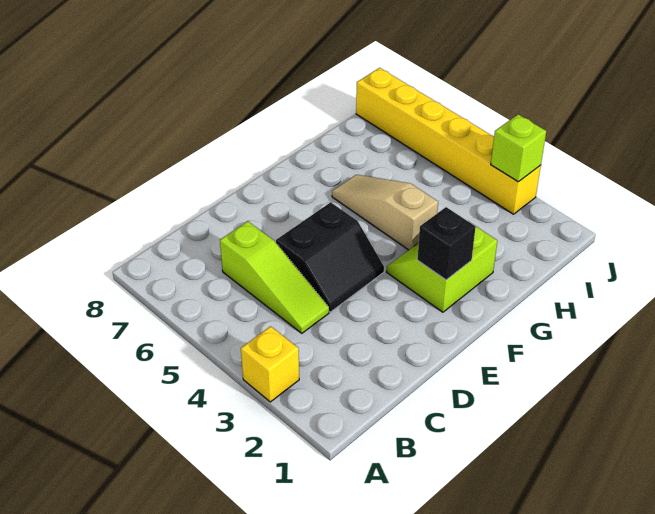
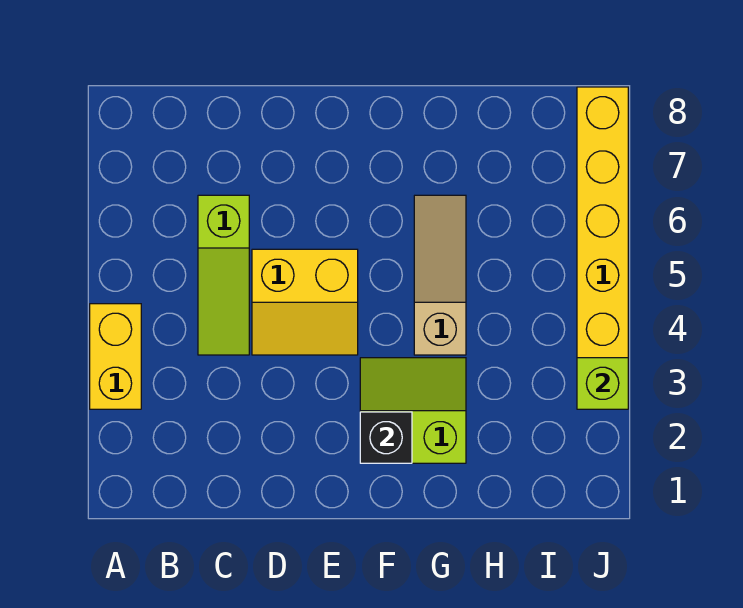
yellow 1x1 brick [241,326,299,402] -> yellow 1x2 brick [90,304,141,409]
black 2x2 slope [276,202,384,312] -> yellow 2x2 slope [252,249,358,355]

